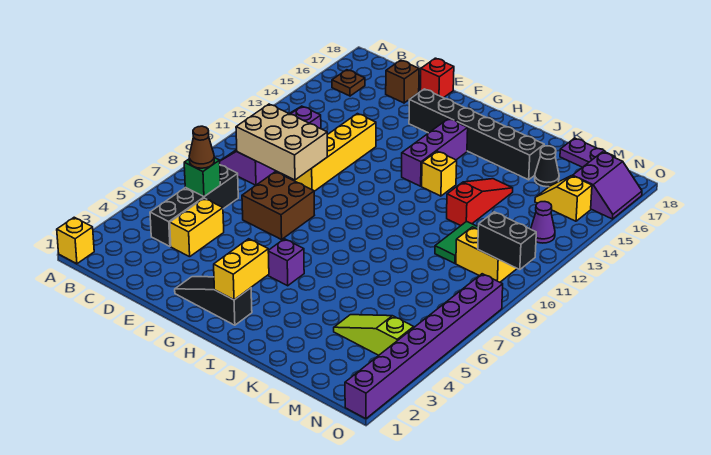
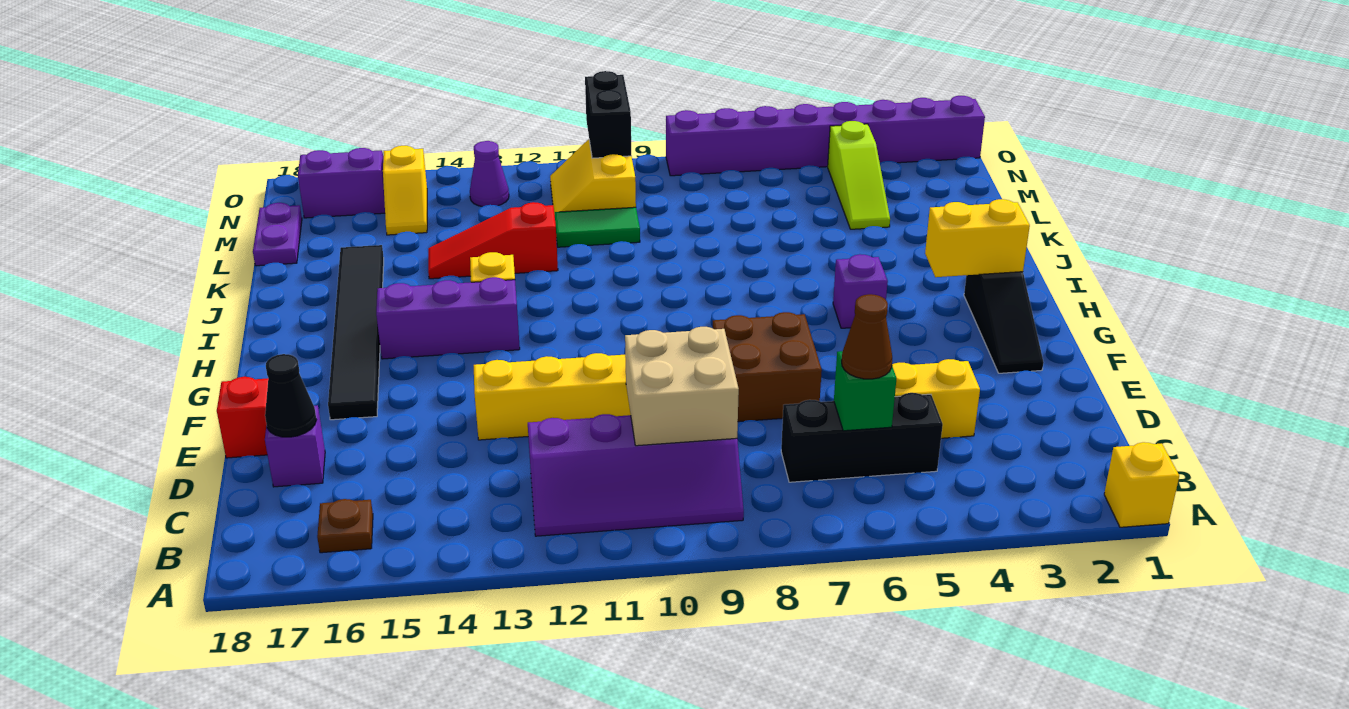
black 1x4 brick [150,165,238,246] -> black 1x3 brick [781,393,943,482]
tan 2x3 brick [236,104,327,180] -> tan 2x2 brick [625,327,739,446]
brown 1x1 brick [386,60,419,103] -> purple 1x1 brick [265,405,325,487]
black 1x6 brick [409,89,544,180] -> black 1x6 tile [328,245,384,420]
black 1x1 cone [535,146,559,187] -> black 1x1 cone moved to [265,354,317,437]

